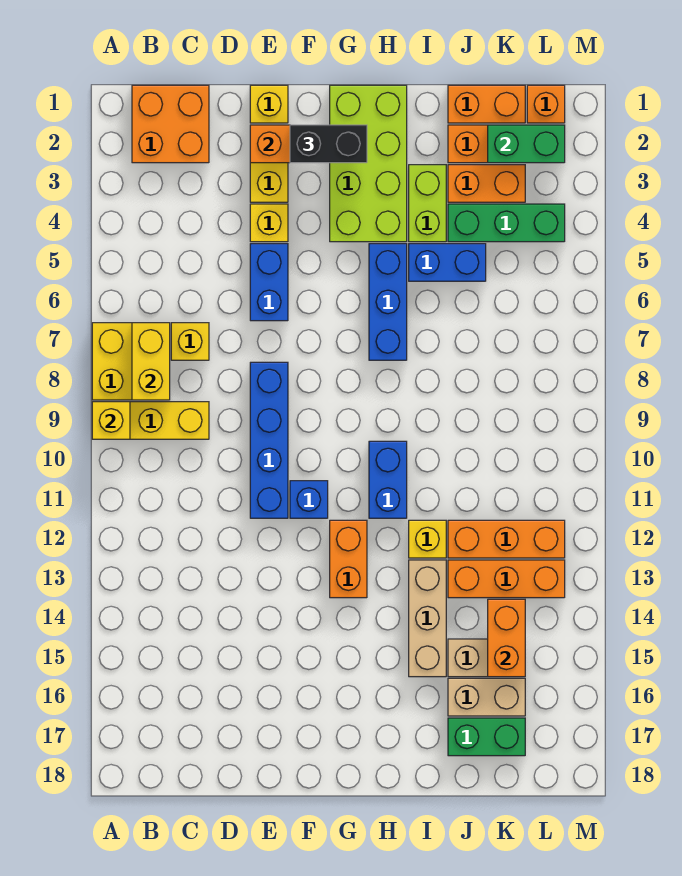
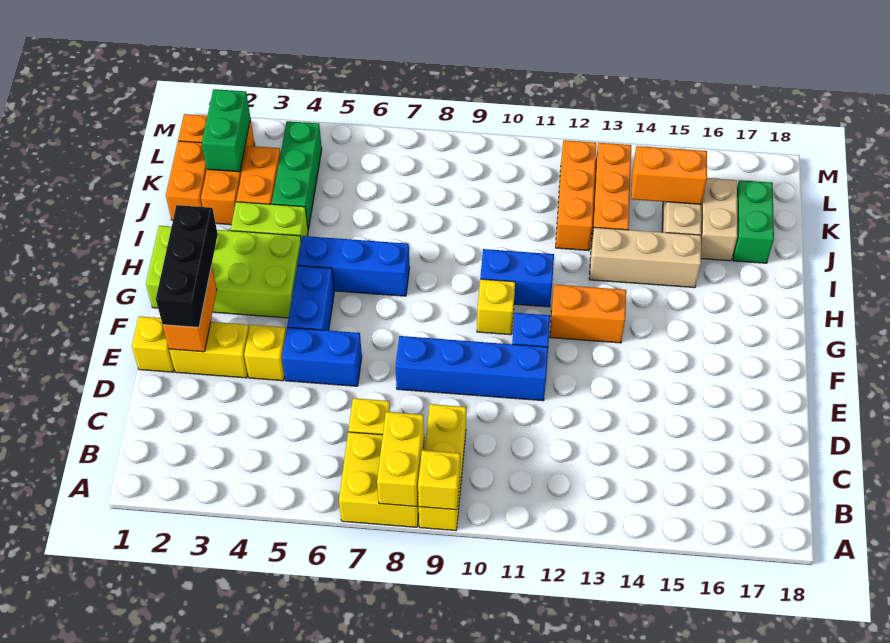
orange 2x2 brick [132,85,209,163] -> none
yellow 1x2 brick [132,323,170,400] -> yellow 1x2 brick turned to [377,412,424,506]
black 1x2 brick [290,125,367,163] -> black 1x3 brick [156,205,218,327]
blue 1x2 brick [409,244,486,281] -> blue 1x2 brick moved to [287,266,334,331]
yellow 1x1 brick [409,520,446,558] -> yellow 1x1 brick moved to [477,279,515,335]

